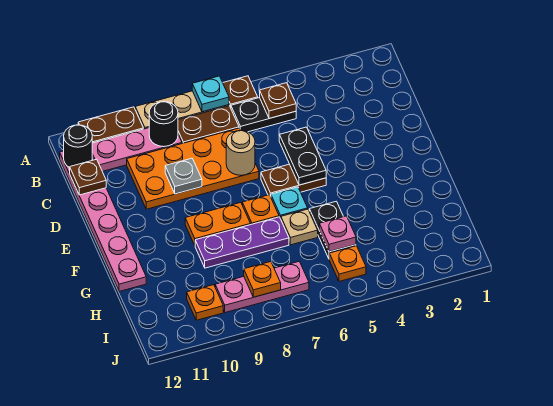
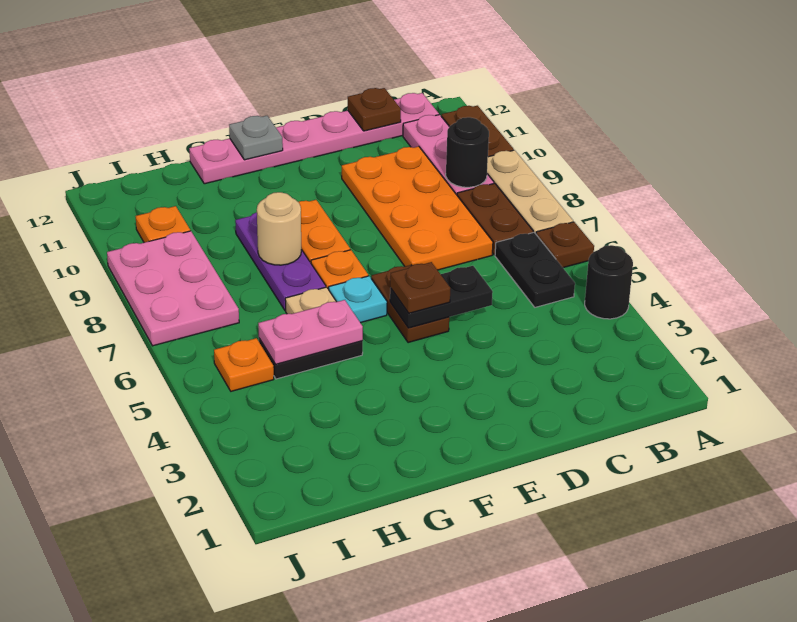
cyan 1x1 plate [192,76,229,112] -> none
brown 1x1 plate [260,83,296,118] -> brown 1x1 plate moved to [390,262,450,313]
black 1x1 round brick [64,125,92,168] -> black 1x1 round brick moved to [585,245,633,319]
tan 1x1 round brick [226,130,255,175] -> tan 1x1 round brick moved to [257,192,301,265]
grey 1x1 plate [165,158,202,194] -> grey 1x1 plate moved to [229,116,283,160]
pink 1x1 plate [319,216,356,252] -> pink 1x2 plate [258,300,363,364]
pink 1x3 plate [215,262,309,313] -> pink 2x3 plate [107,231,239,346]
orange 1x1 plate [244,262,281,297] -> none

